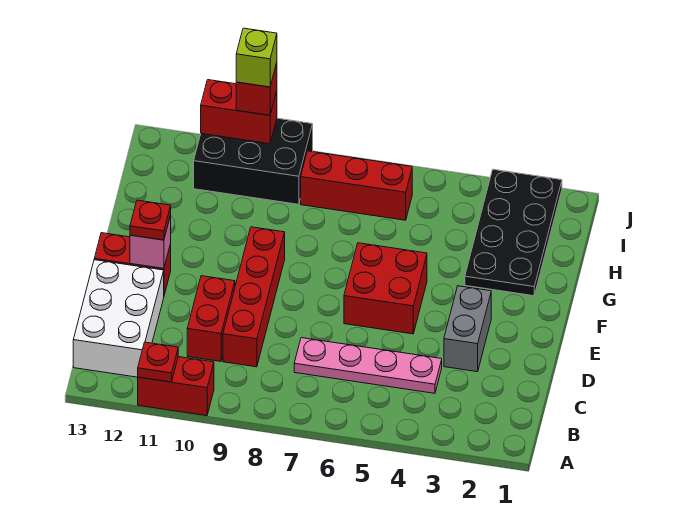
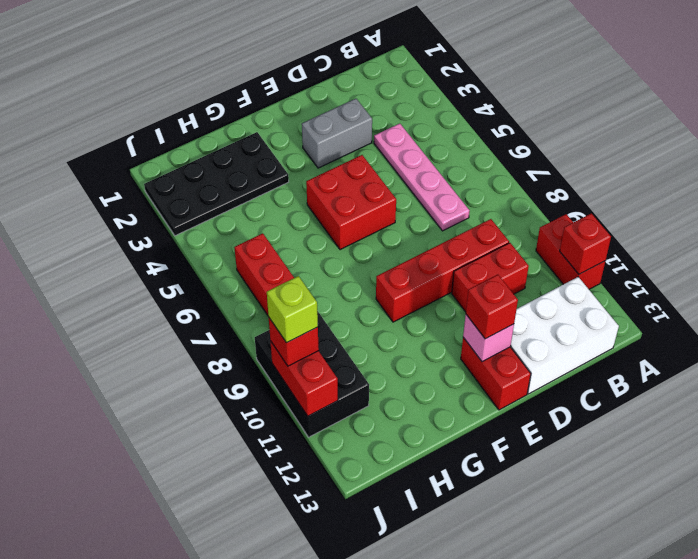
red 1x1 plate [138,342,178,382] -> red 1x1 brick [560,213,611,274]
red 1x1 plate [130,200,171,240] -> red 1x1 brick [466,275,518,339]

